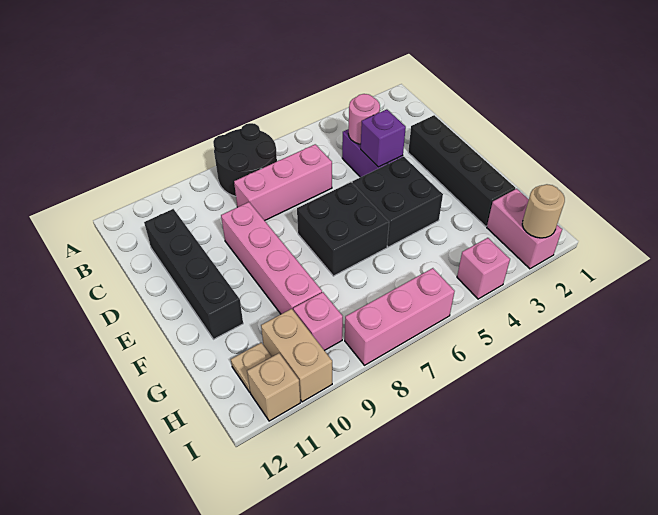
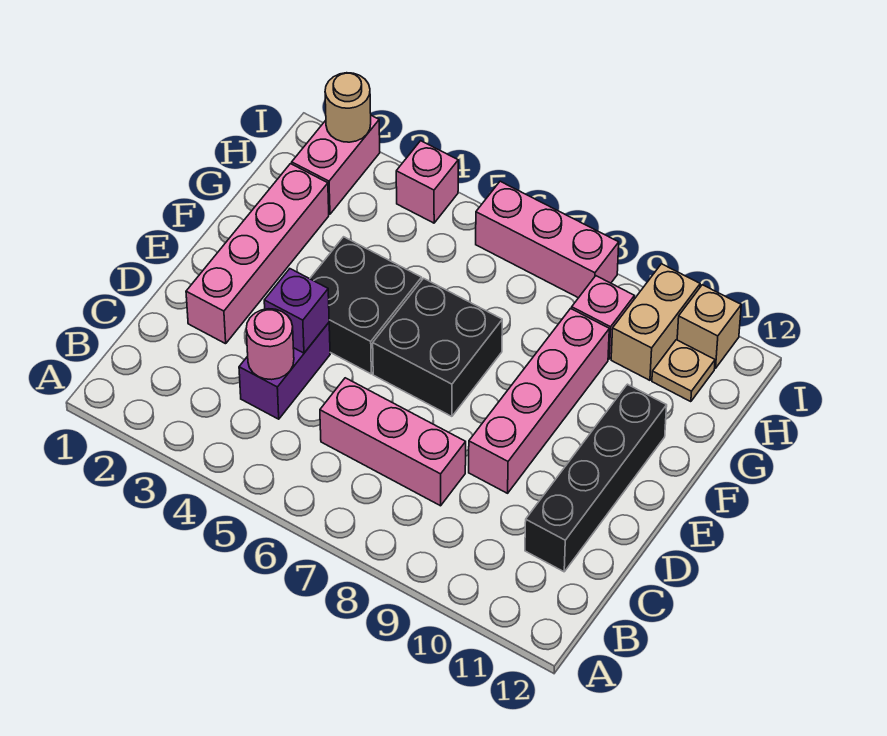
black 2x2 round brick [213,123,277,196] -> none
black 1x4 brick [408,115,515,226] -> pink 1x4 brick [186,164,329,344]

